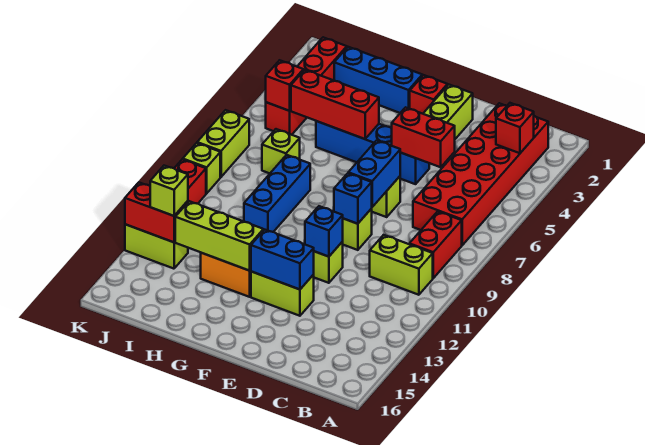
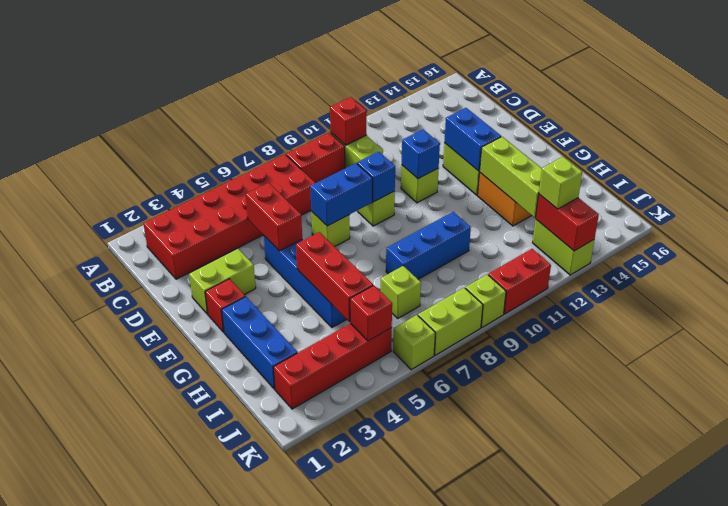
red 1x1 brick [496,103,534,153] -> red 1x1 brick moved to [330,97,366,145]
none -> lime 1x1 brick [393,315,435,370]

